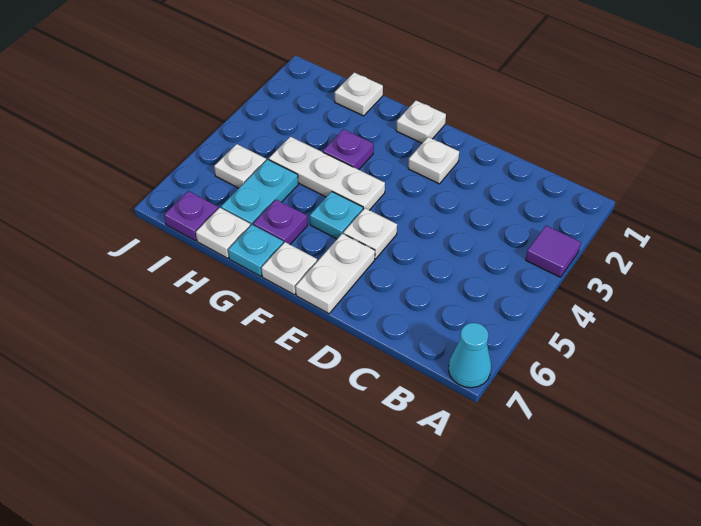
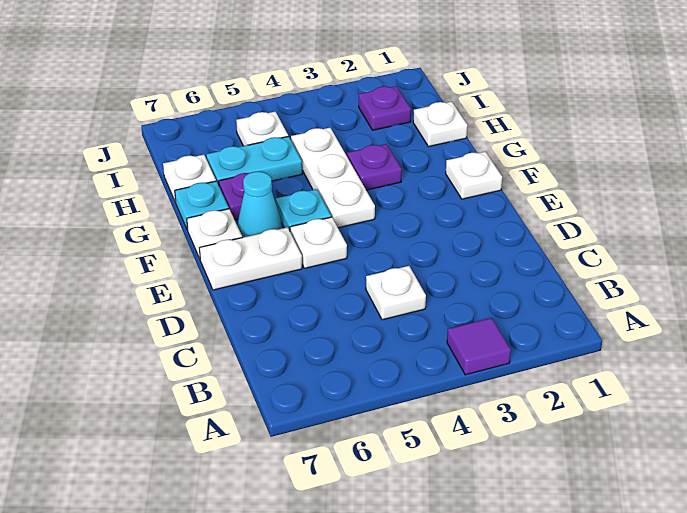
cyan 1x1 cone [448,323,491,388] -> cyan 1x1 cone moved to [237,171,282,238]
white 1x1 plate [408,137,459,184] -> white 1x1 plate moved to [366,266,426,320]
purple 1x1 plate [164,191,218,241] -> purple 1x1 plate moved to [359,86,411,130]

